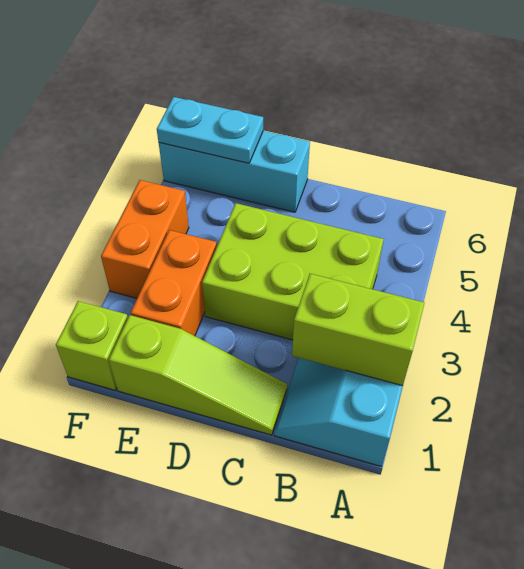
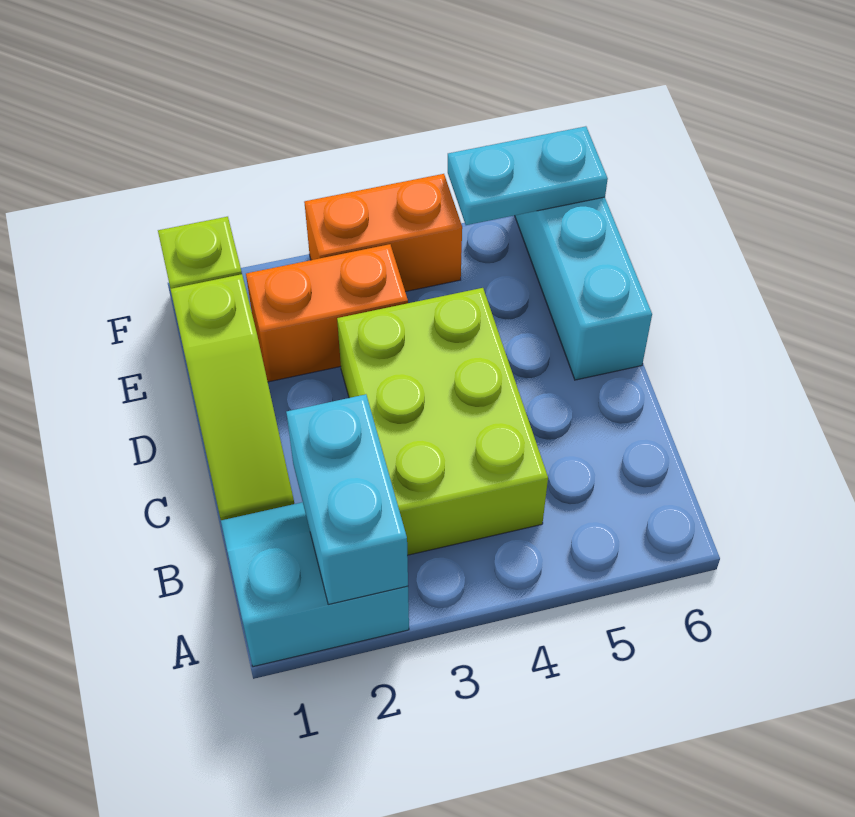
lime 1x2 brick [292,274,424,386] -> cyan 1x2 brick [286,394,408,604]
cyan 1x2 plate [157,97,263,163] -> cyan 1x2 plate turned to [448,126,608,225]

